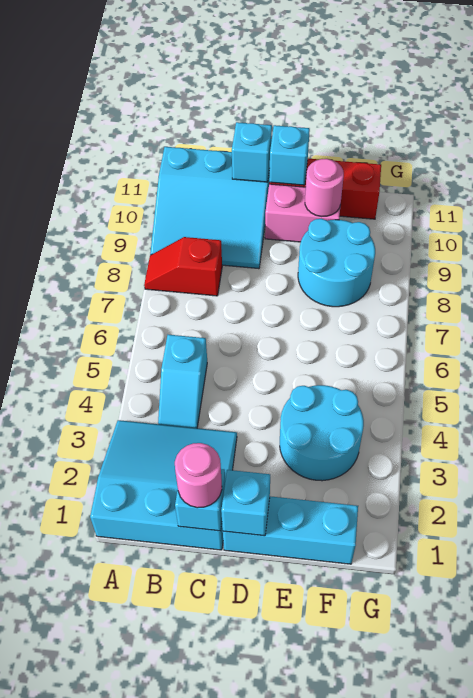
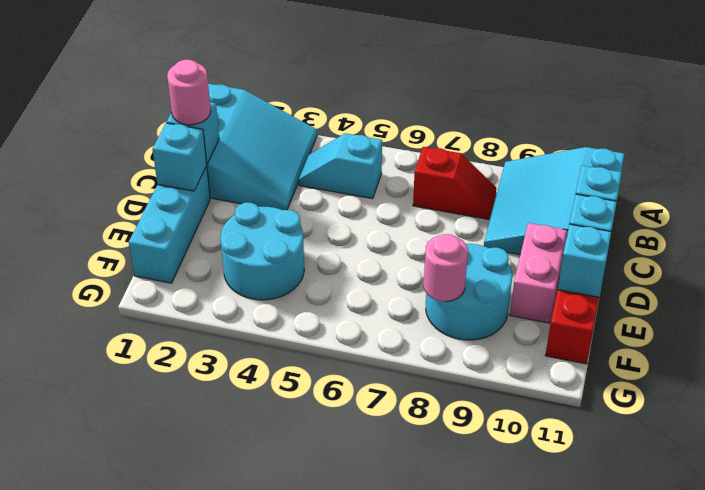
red 1x2 slope [144,237,222,296] -> red 1x2 slope turned to [413,147,496,219]
pink 1x1 round brick [305,159,344,217] -> pink 1x1 round brick moved to [423,234,468,302]
none -> cyan 1x1 brick [558,224,611,297]

